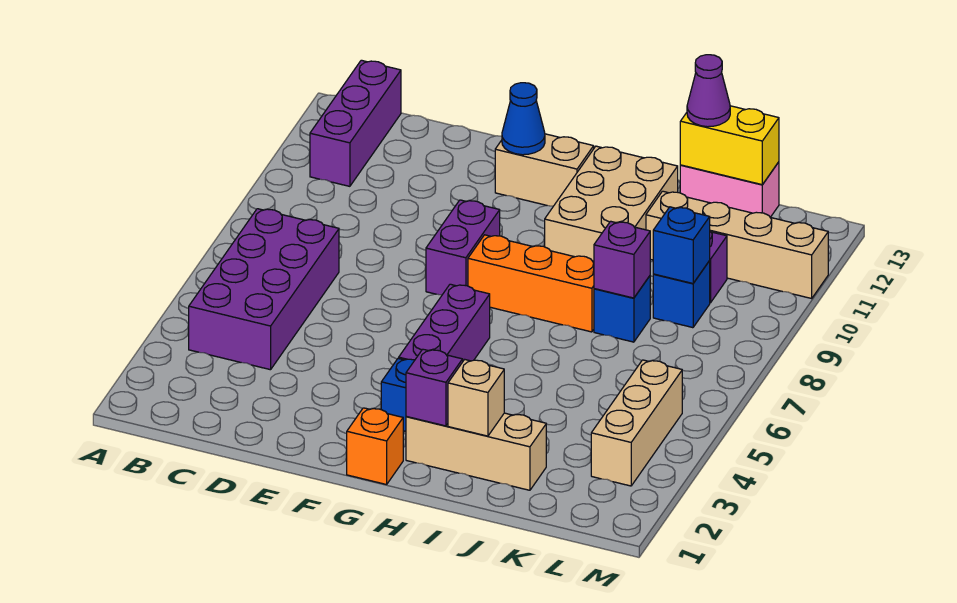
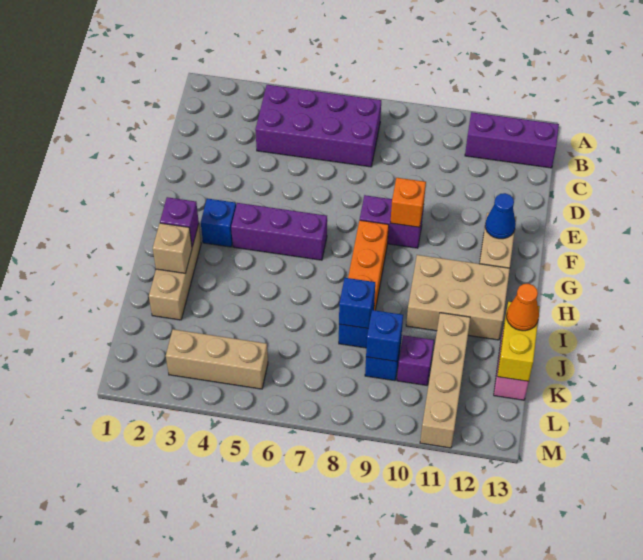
orange 1x1 brick [347,408,403,485] -> orange 1x1 brick moved to [390,178,426,227]
purple 1x1 brick [594,221,650,298] -> blue 1x1 brick [339,278,375,329]
purple 1x1 cone [687,55,730,127] -> orange 1x1 cone [507,284,539,331]

